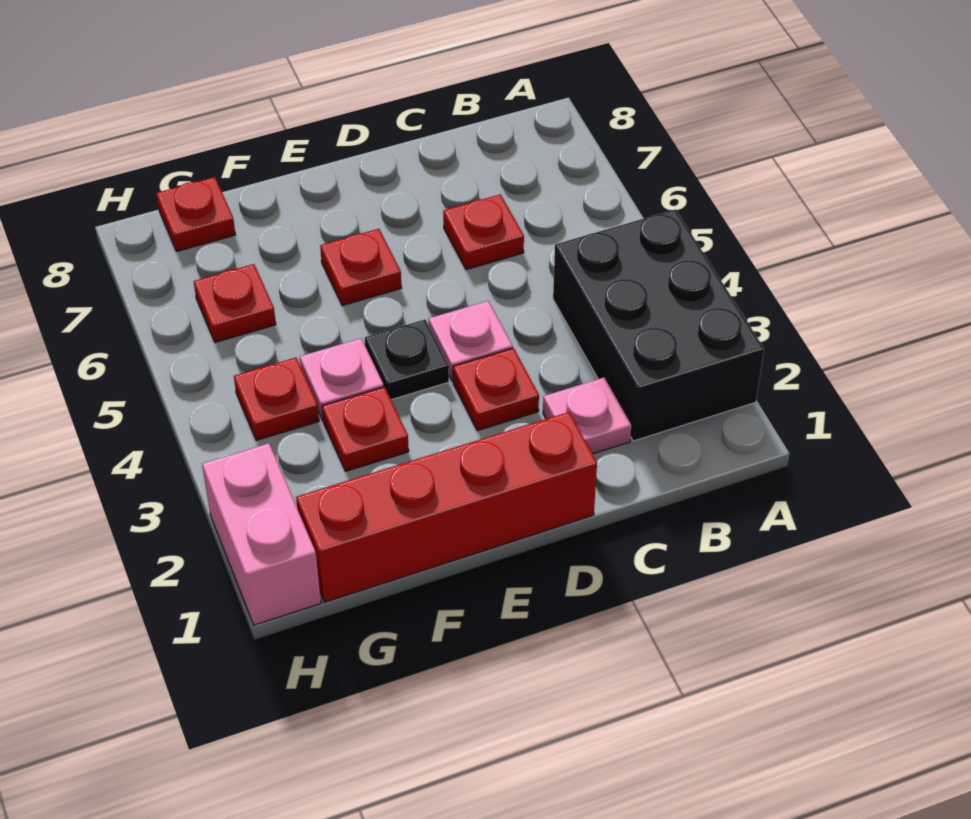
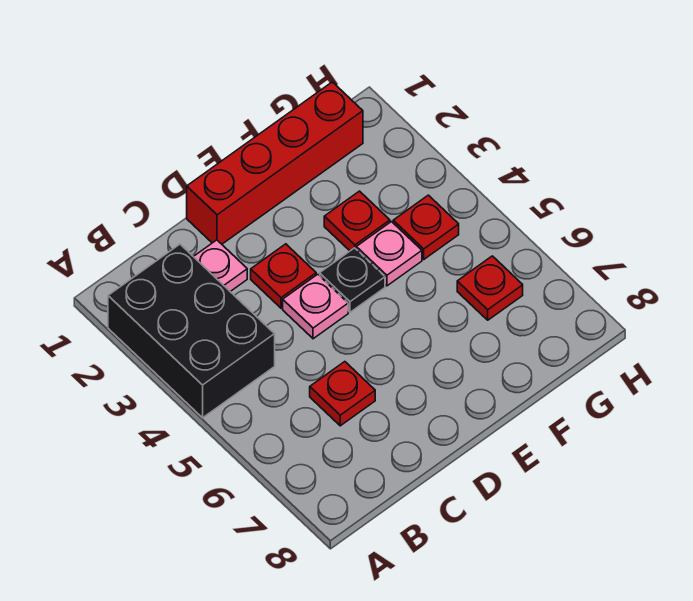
red 1x1 plate [320,229,402,306] -> none
red 1x1 plate [156,177,236,251] -> none
pink 1x2 brick [202,443,321,625] -> none

